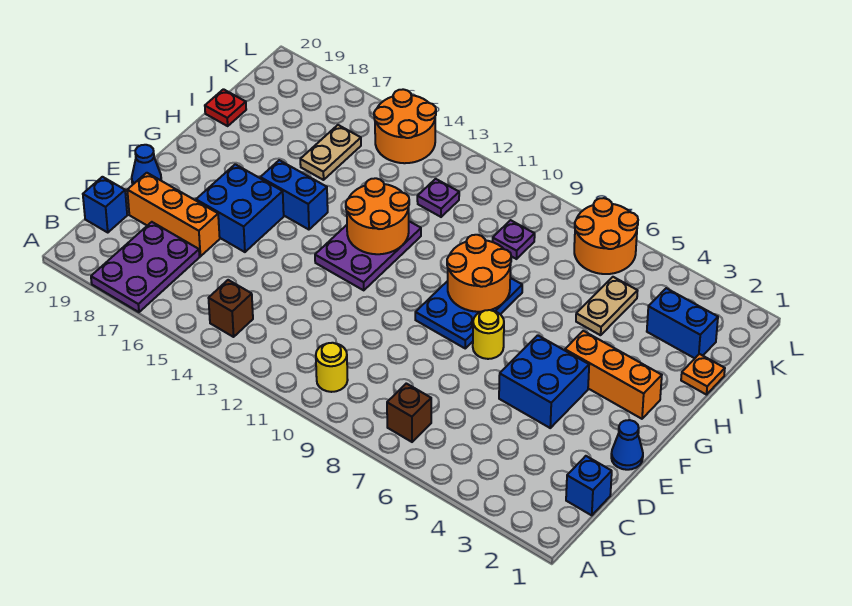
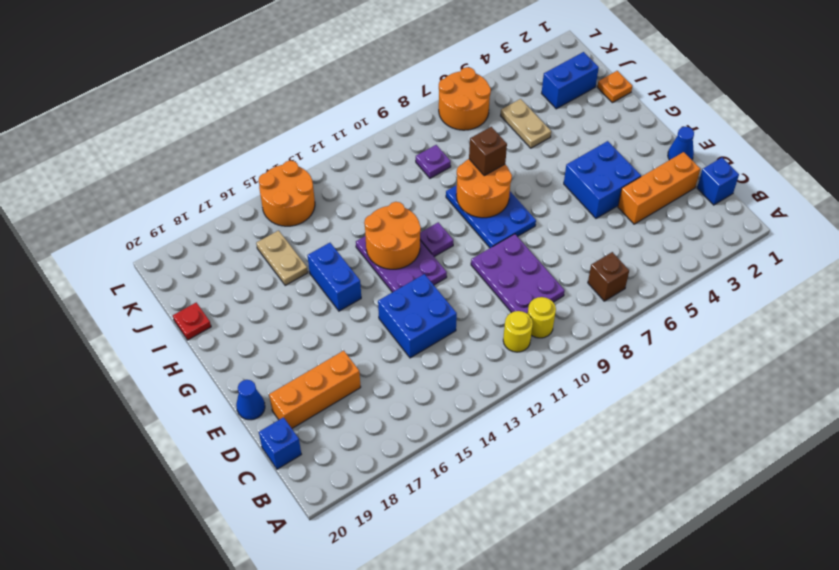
purple 2x3 plate [91,222,199,312] -> purple 2x3 plate moved to [471,234,565,314]
brown 1x1 brick [209,280,253,337] -> brown 1x1 brick moved to [469,127,507,176]
blue 2x2 brick [196,164,284,252] -> blue 2x2 brick moved to [378,274,457,358]
yellow 1x1 round brick [473,310,504,359] -> yellow 1x1 round brick moved to [503,311,533,352]
orange 1x3 brick [565,331,662,419] -> orange 1x3 brick moved to [618,152,700,224]
blue 1x2 brick [260,160,328,230] -> blue 1x2 brick turned to [307,243,361,311]
purple 1x1 plate [417,179,459,217] -> purple 1x1 plate moved to [420,222,453,257]

